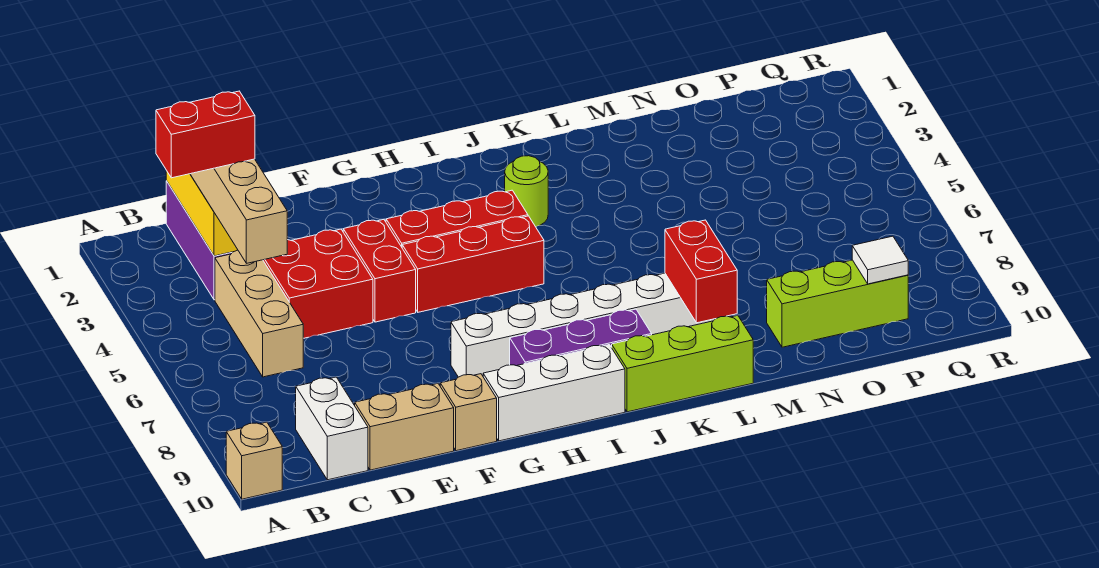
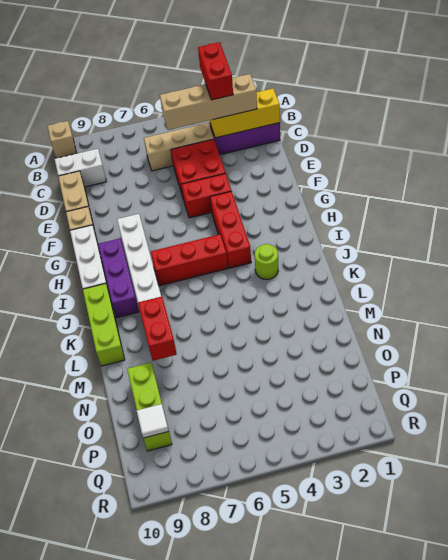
red 1x3 brick [402,216,544,312] -> red 1x3 brick turned to [151,234,228,286]
red 1x2 brick [665,220,737,323] -> red 1x2 brick turned to [138,296,177,361]

